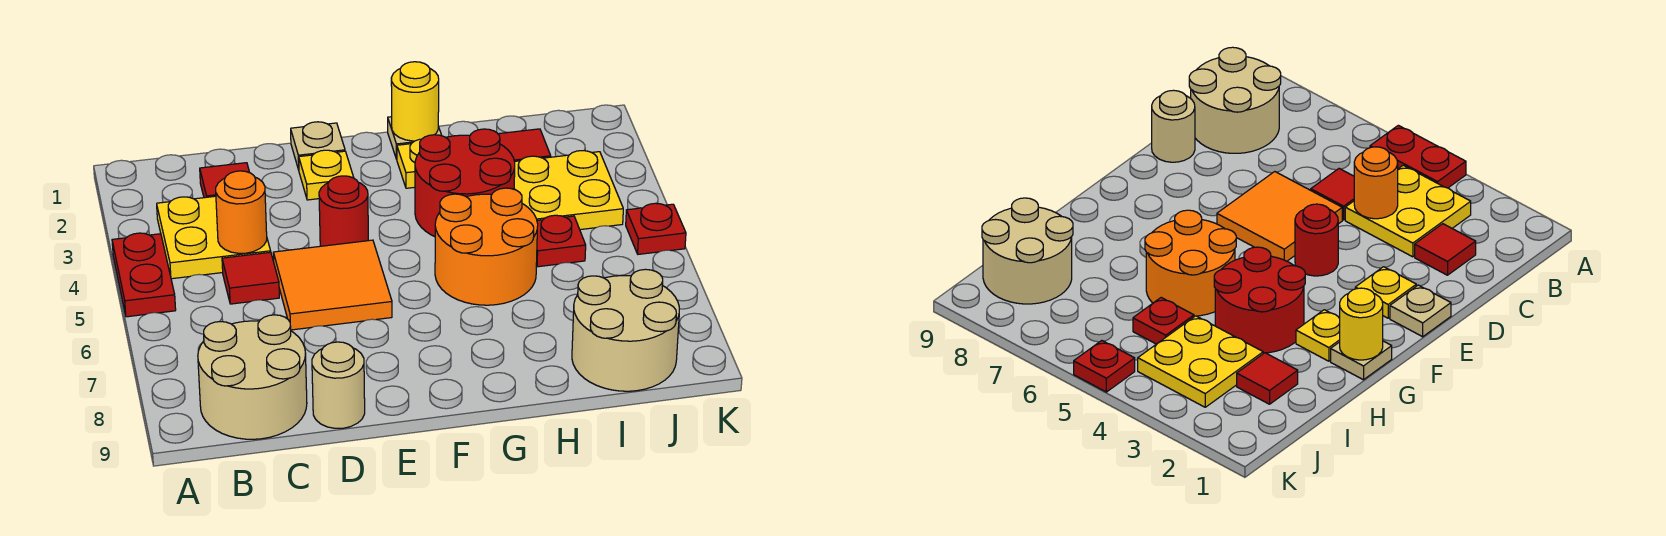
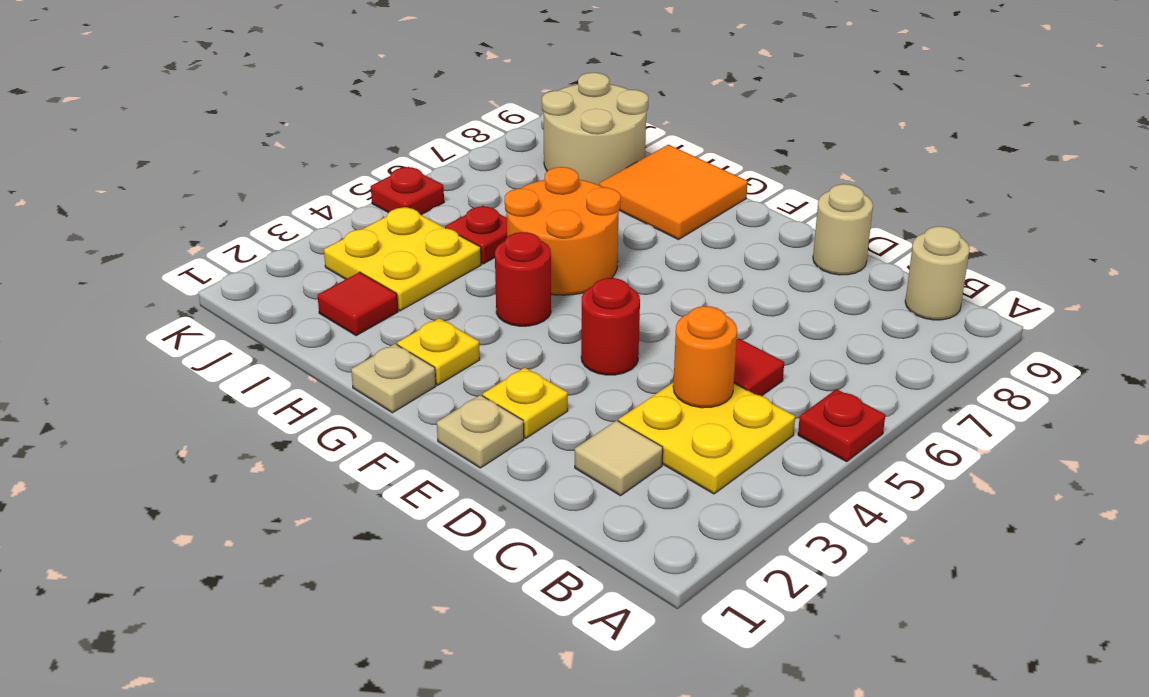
red 1x2 plate [112,233,176,317] -> red 1x1 plate [798,389,885,462]
tan 2x2 round brick [198,315,307,439] -> tan 1x1 round brick [905,226,970,320]
red 1x1 tile [200,163,250,198] -> tan 1x1 tile [575,420,663,496]
orange 2x2 tile [273,240,392,330] -> orange 2x2 tile moved to [599,145,748,240]
yellow 1x1 round brick [391,62,439,141] -> none
red 2x2 round brick [415,129,515,237] -> red 1x1 round brick [495,232,551,326]

